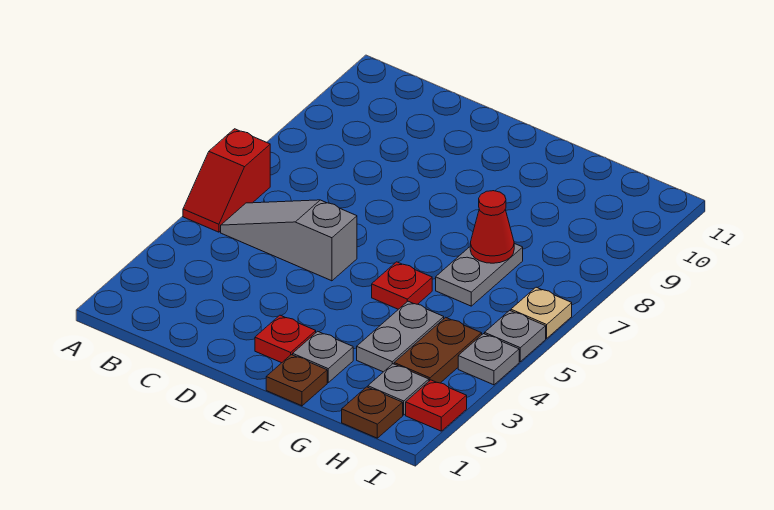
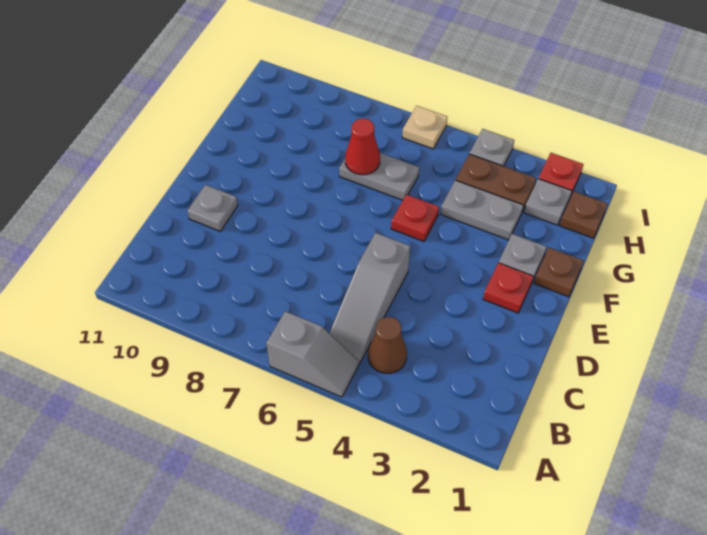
red 1x2 slope [183,129,270,232] -> grey 1x2 slope [266,311,359,397]
none -> brown 1x1 cone [368,317,407,373]
grey 1x1 plate [485,310,546,362] -> grey 1x1 plate moved to [188,185,238,231]

